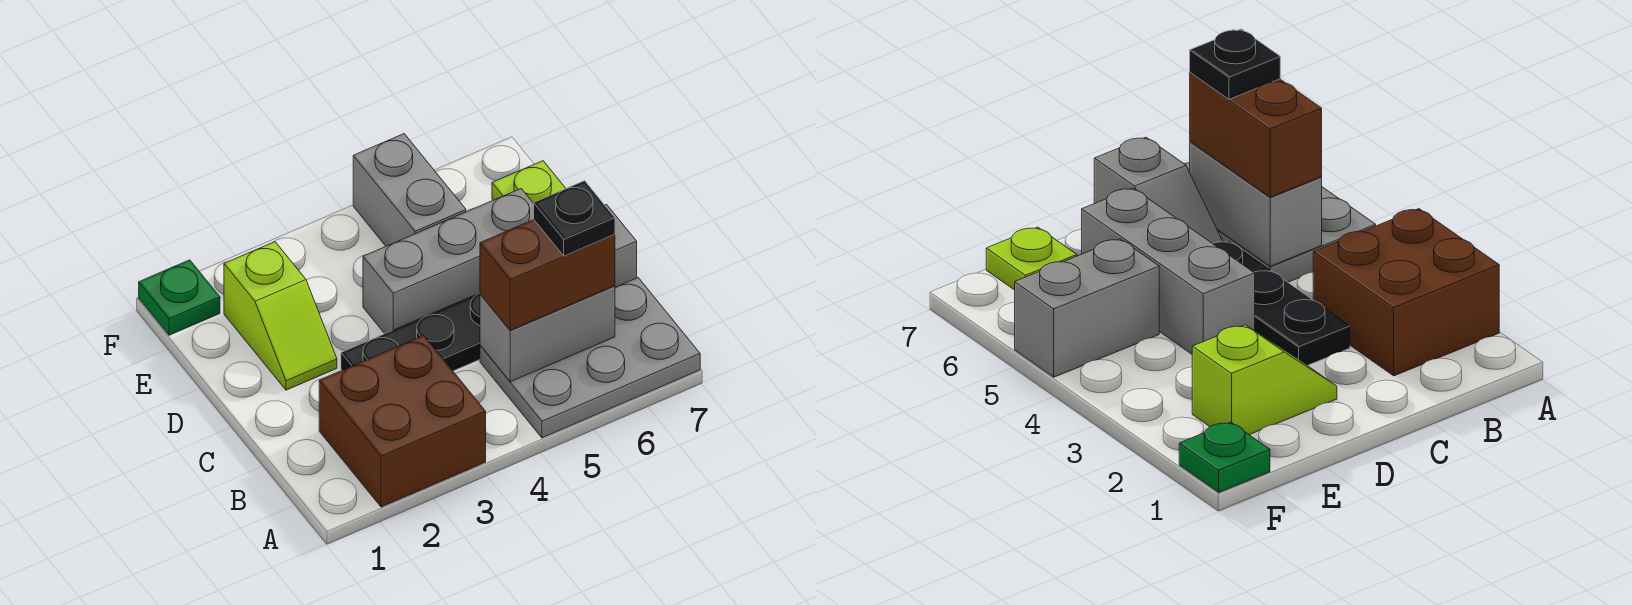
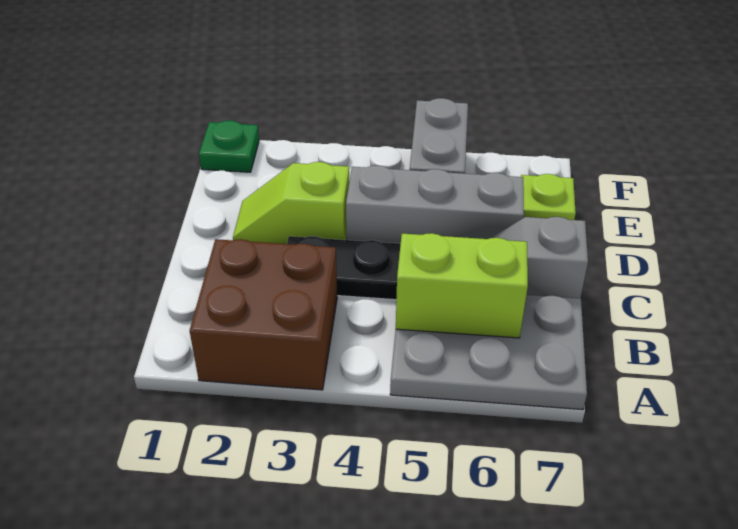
grey 1x2 brick [480,286,615,382] -> lime 1x2 brick [396,233,528,338]
brown 1x2 brick [480,220,615,330] -> none
black 1x1 plate [534,181,615,256] -> none
lime 1x2 slope [224,242,337,390] -> lime 1x2 slope turned to [233,162,349,244]

